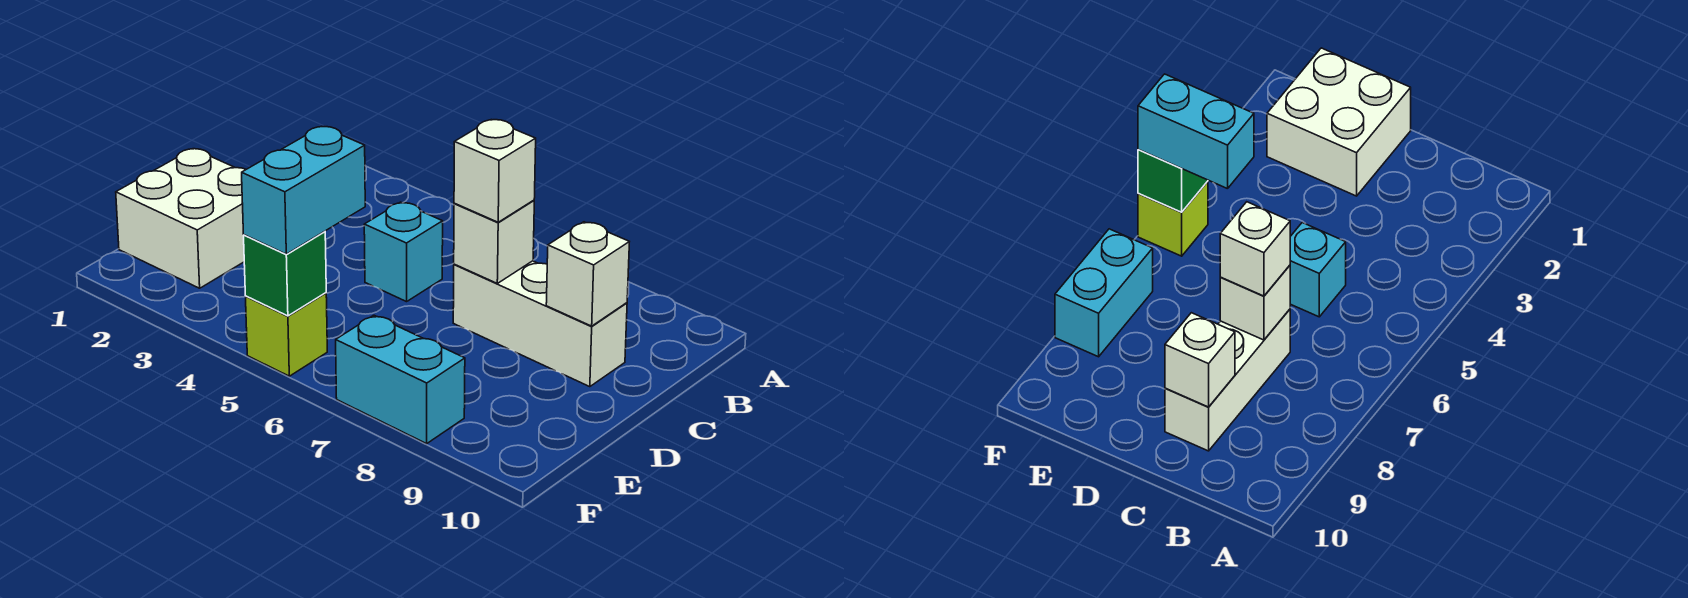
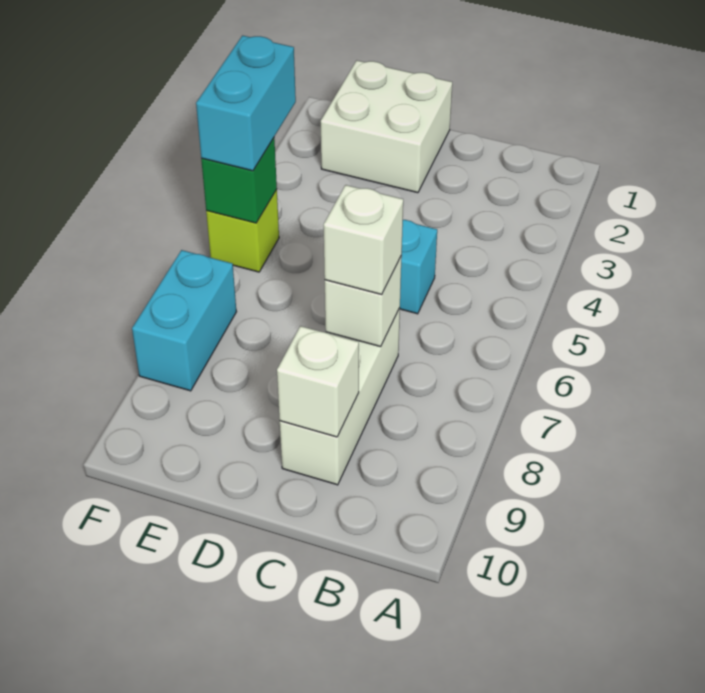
cyan 1x2 brick [242,127,365,254] -> cyan 1x2 brick turned to [196,36,296,171]

